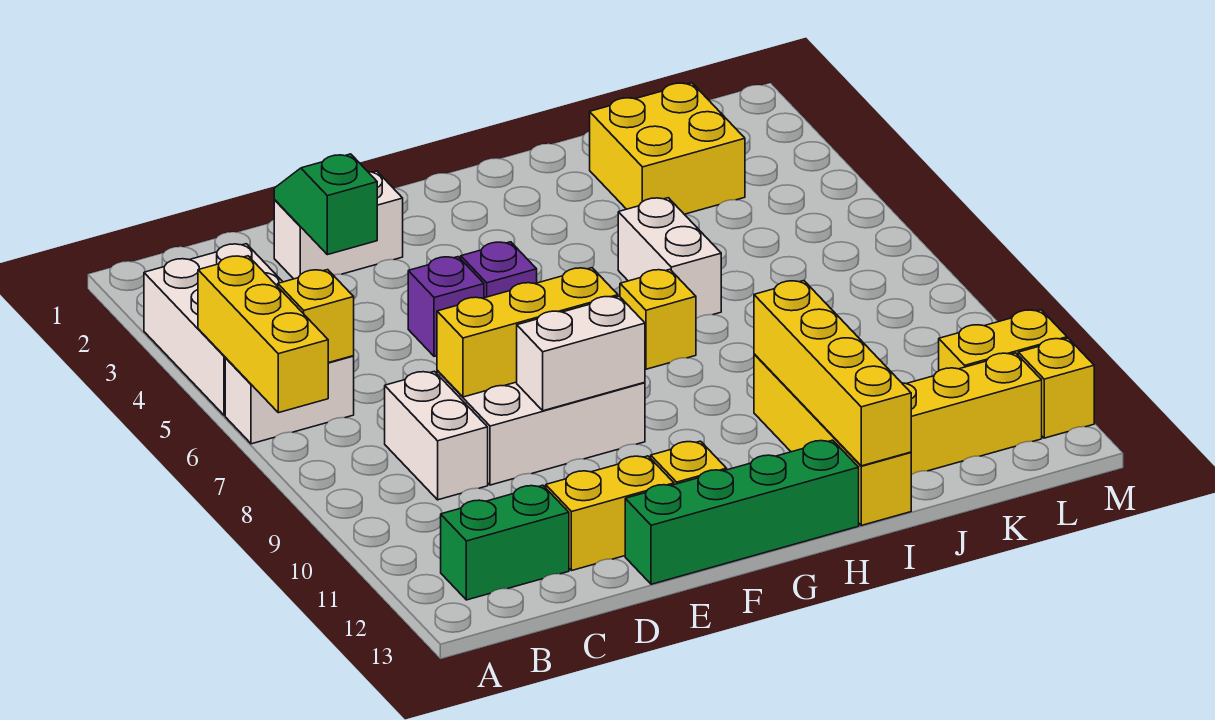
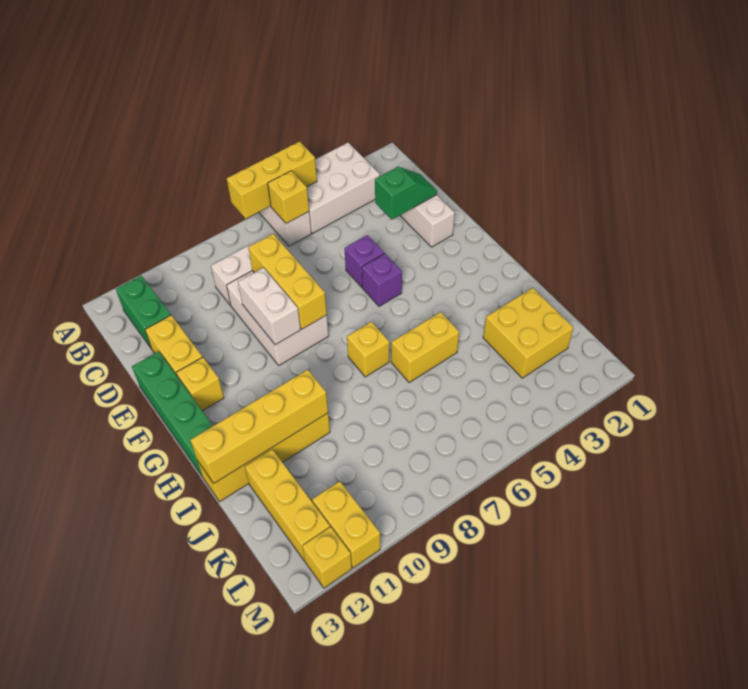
white 1x2 brick [618,198,721,319] -> yellow 1x2 brick [391,312,459,383]

